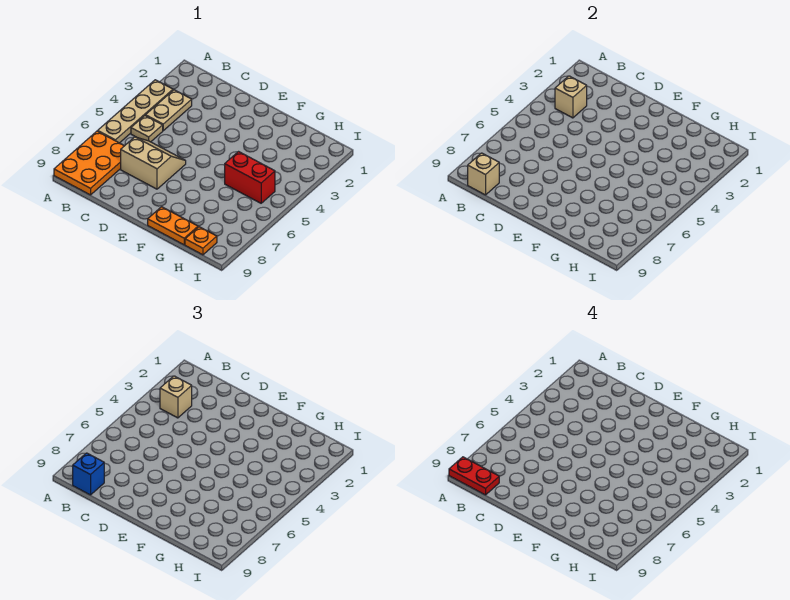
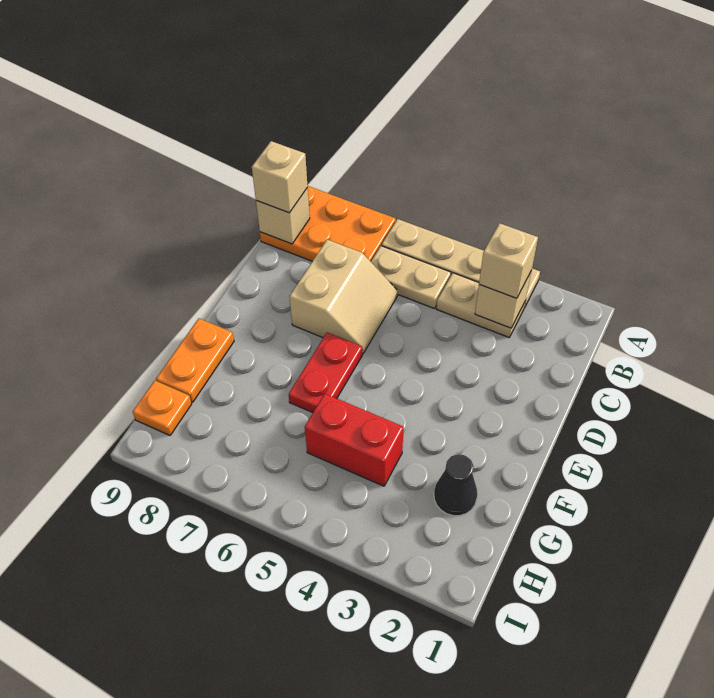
red 1x2 plate [449,457,499,495] -> red 1x2 plate moved to [288,332,362,413]
tan 1x1 plate [131,116,163,142] -> tan 1x2 plate [371,246,451,309]
blue 1x1 brick [73,453,104,495] -> tan 1x1 brick [252,141,308,213]
none -> black 1x1 cone [434,454,477,516]
red 1x2 brick [225,152,275,203] -> red 1x2 brick turned to [305,394,404,486]

